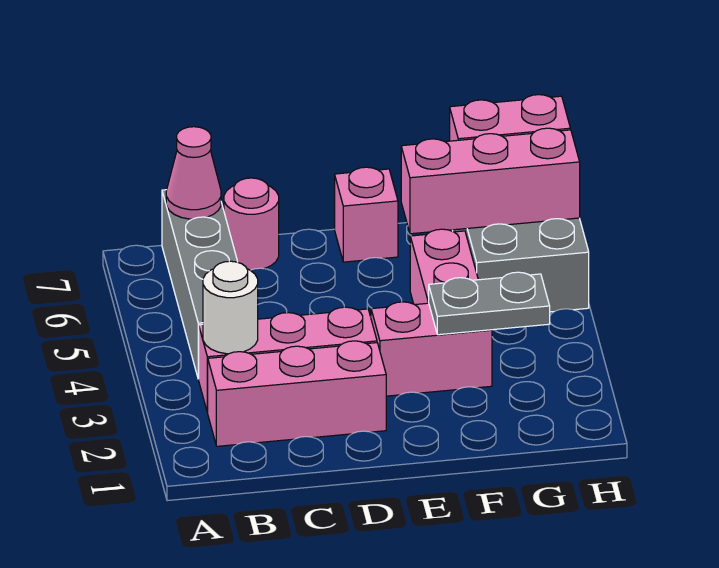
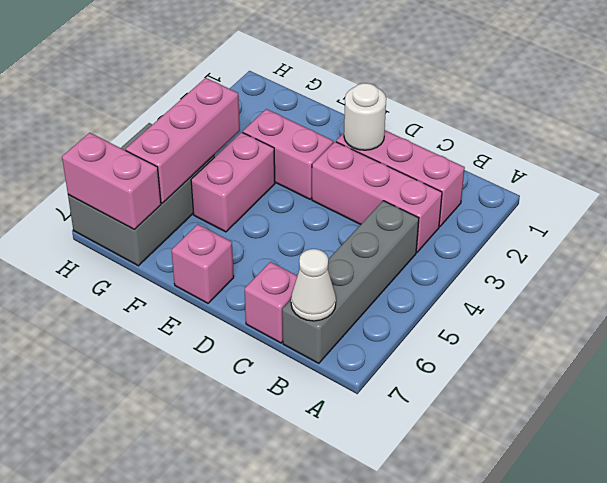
white 1x1 round brick [203,261,258,354] -> white 1x1 round brick moved to [344,83,386,150]
pink 1x1 cone [166,127,221,219] -> white 1x1 cone [291,249,336,321]
pink 1x1 round brick [224,178,279,270] -> pink 1x1 brick [245,262,297,343]
grey 1x2 plate [429,272,550,335] -> none
pink 1x3 brick [401,128,580,234] -> pink 1x3 brick turned to [126,78,240,203]

